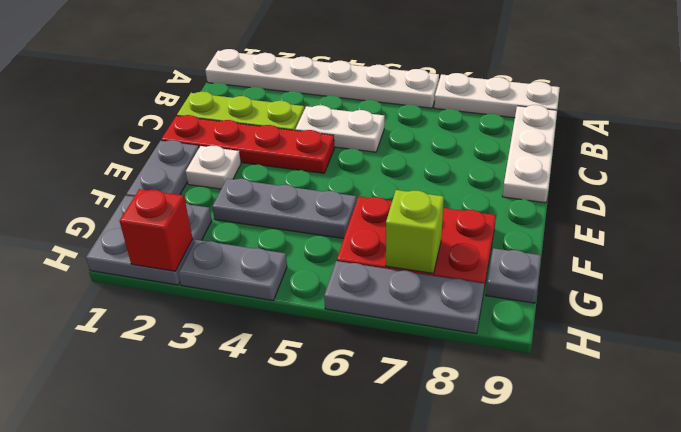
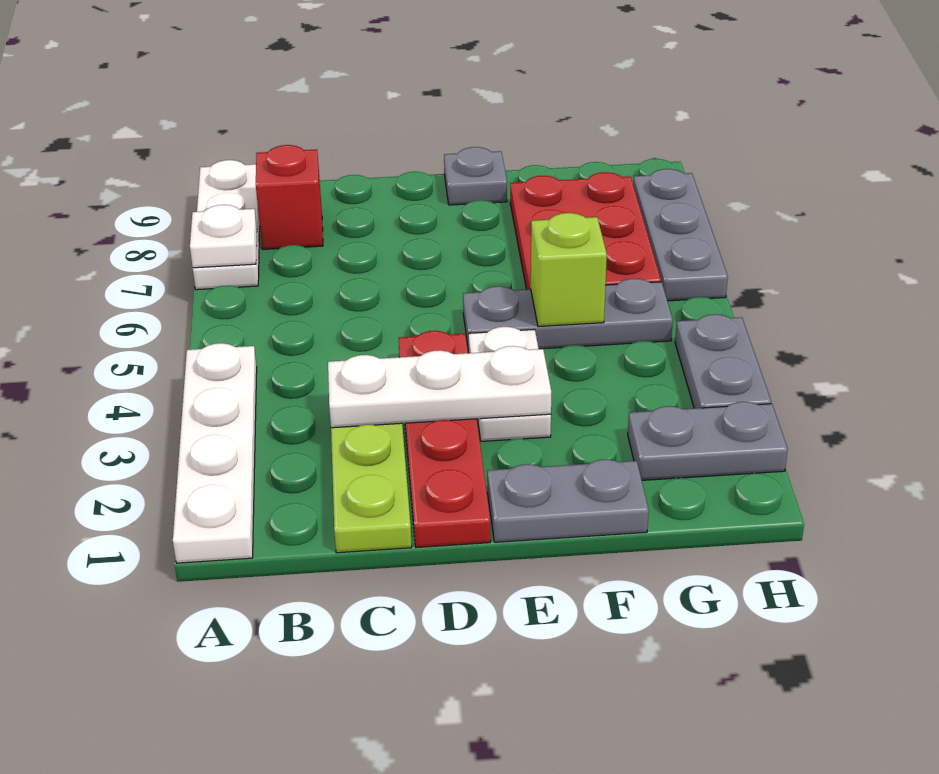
white 1x6 plate [205,49,439,108] -> white 1x4 plate [173,343,257,563]
white 1x3 plate [502,105,557,203] -> white 1x3 plate moved to [328,346,551,428]
white 1x2 plate [295,105,385,152] -> white 1x2 plate moved to [469,327,551,441]
white 1x1 plate [186,146,241,189] -> white 1x1 plate moved to [190,205,257,268]
grey 1x3 plate [212,178,357,239] -> grey 1x3 plate turned to [463,279,673,352]
grey 2x2 plate [86,196,212,285] -> grey 1x2 plate [628,402,788,480]
lime 1x1 brick [386,190,444,273] -> lime 1x1 brick moved to [530,213,607,327]
grey 1x1 plate [486,248,541,303] -> grey 1x1 plate moved to [444,147,507,205]
red 1x1 brick [120,189,193,271] -> red 1x1 brick moved to [256,145,323,249]

